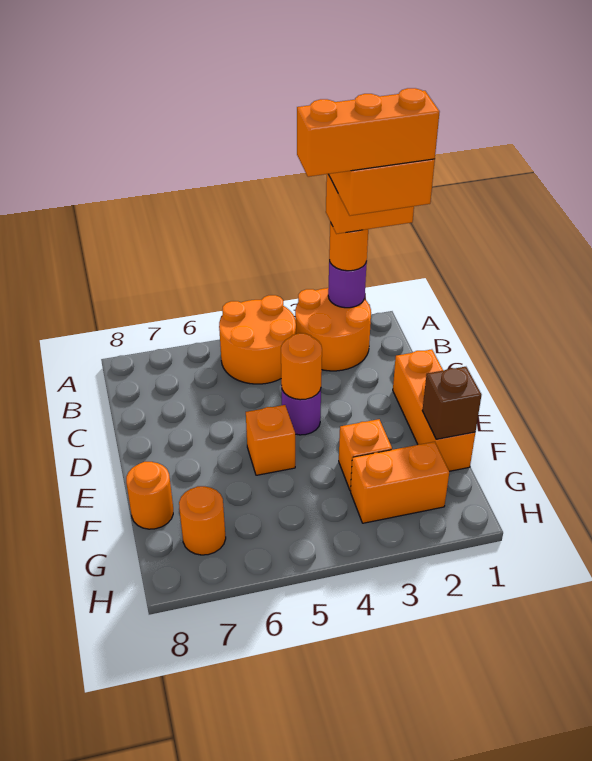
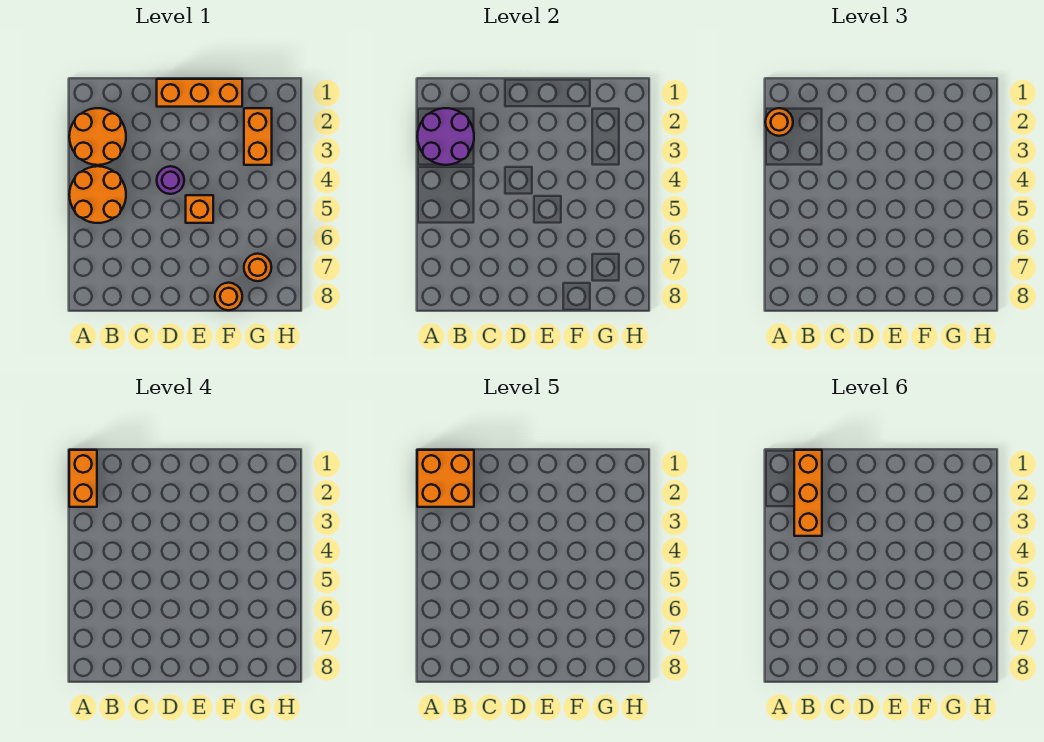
purple 1x1 round brick [328,261,367,308] -> purple 2x2 round brick [417,108,474,165]
orange 1x1 round brick [281,333,322,400] -> none
brown 1x1 brick [422,367,481,439] -> none
orange 1x1 brick [339,419,392,491] -> none

